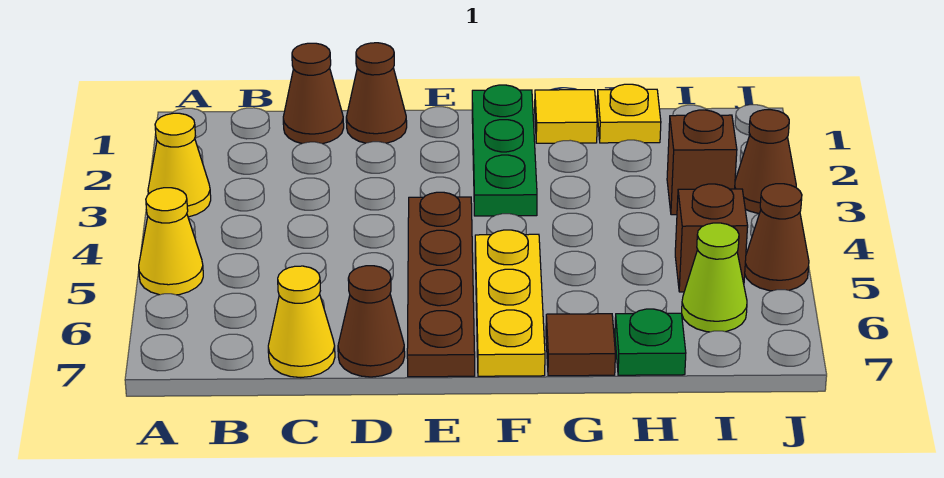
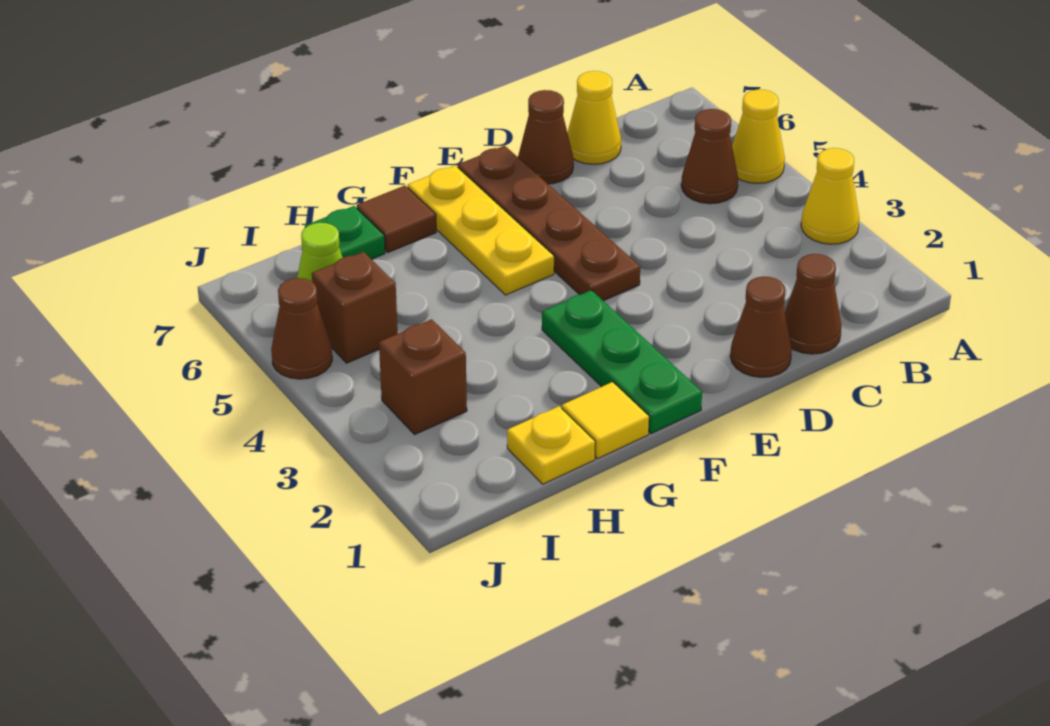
brown 1x1 cone [735,110,796,213] -> brown 1x1 cone moved to [681,109,738,204]

